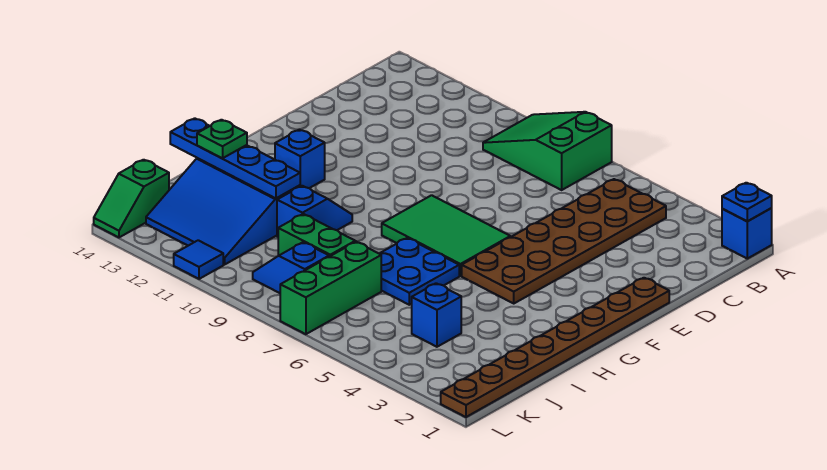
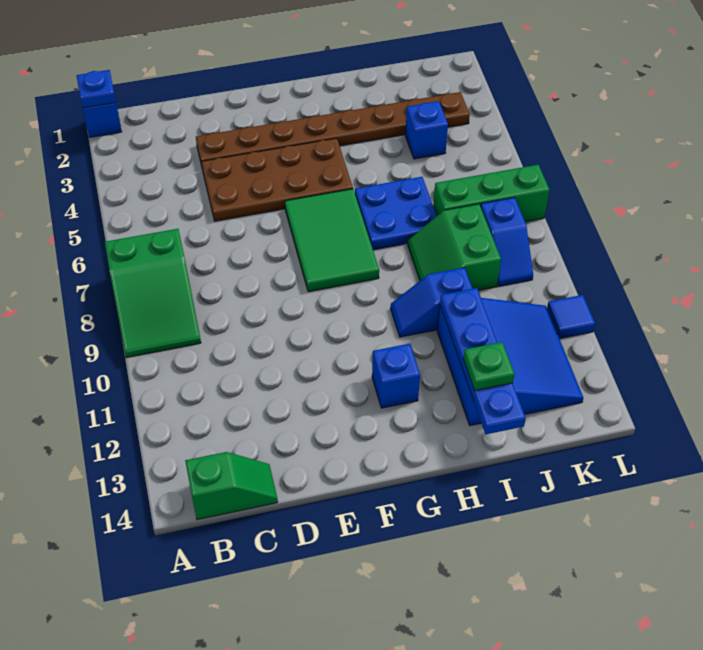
brown 2x6 plate [462,179,666,303] -> brown 2x4 plate [201,138,353,221]
brown 1x8 plate [441,278,669,417] -> brown 1x8 plate moved to [196,92,470,166]
green 1x2 slope [94,160,169,237] -> green 1x2 slope moved to [185,452,278,520]

